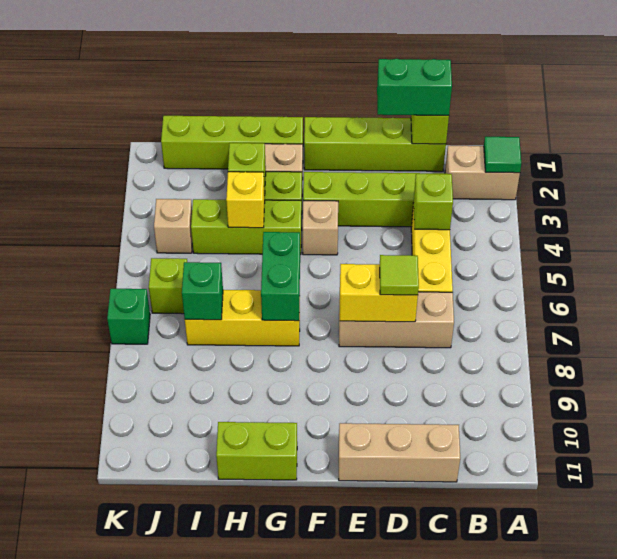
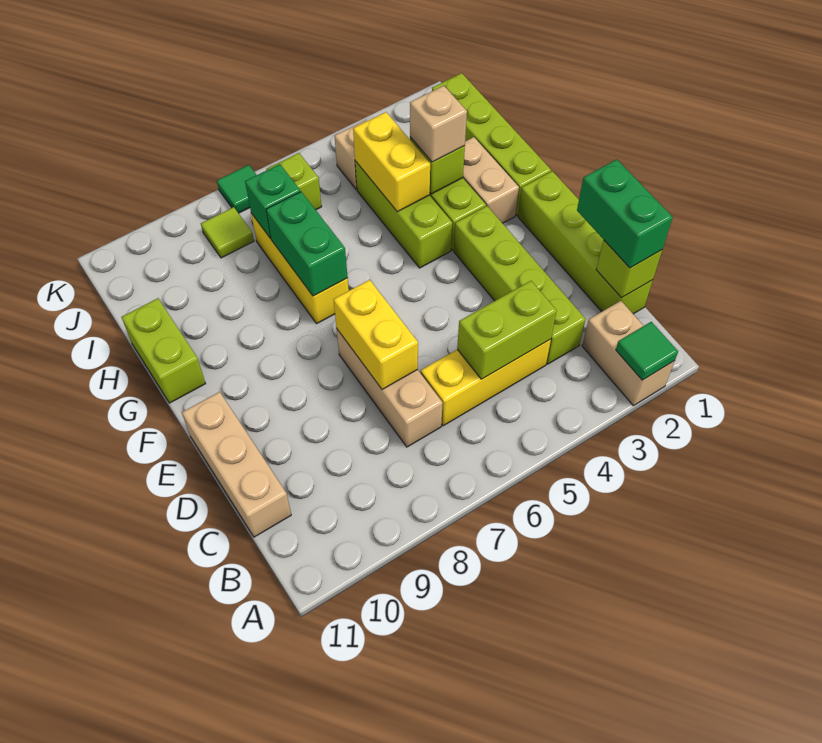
lime 1x1 brick [414,173,453,230] -> lime 1x2 brick [457,281,557,379]
lime 1x1 tile [380,255,419,295] -> lime 1x1 tile moved to [201,207,254,258]
tan 1x1 brick [303,200,338,255] -> tan 1x1 brick moved to [410,86,467,162]
green 1x2 brick [261,232,300,321] -> green 1x2 brick turned to [266,192,348,296]
yellow 1x1 brick [226,172,265,228] -> yellow 1x2 brick [353,112,430,212]
green 1x1 brick [107,289,150,344] -> green 1x1 tile [217,165,256,213]

